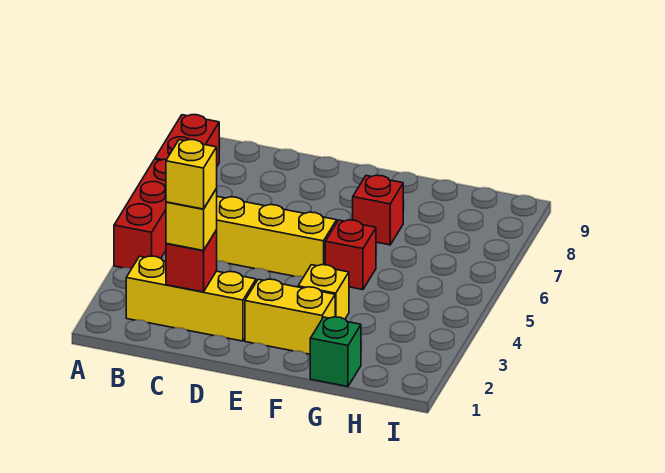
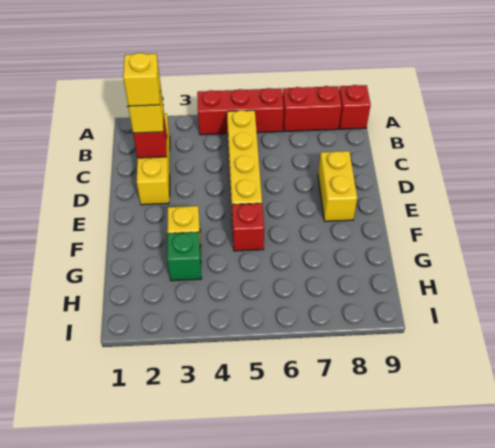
yellow 1x2 brick [245,279,335,354] -> yellow 1x2 brick moved to [318,151,357,221]
red 1x1 brick [353,175,403,245] -> red 1x1 brick moved to [339,85,371,129]
green 1x1 brick [310,317,361,387] -> green 1x1 brick moved to [167,232,201,281]

